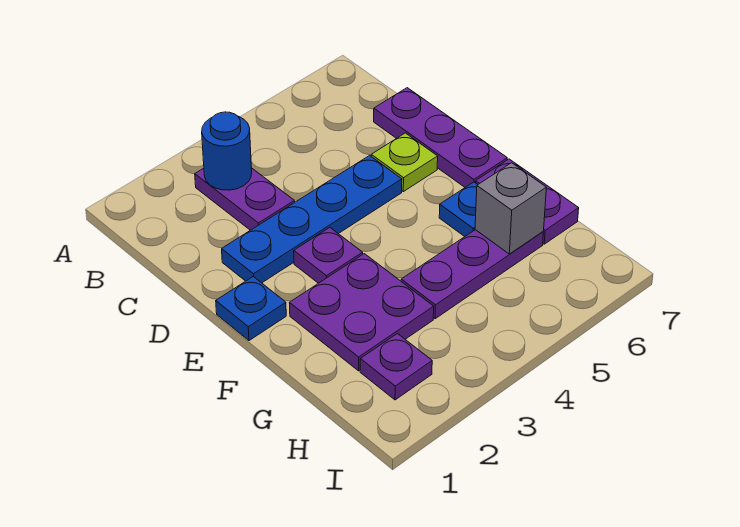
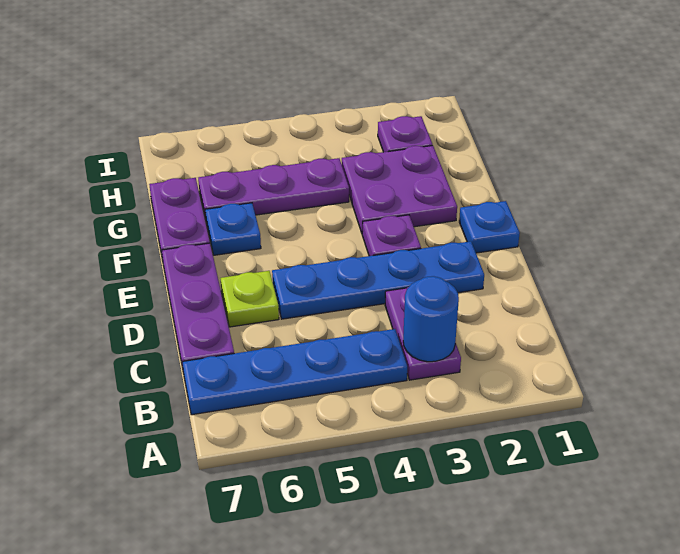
none -> blue 1x4 plate [182,329,407,415]
grey 1x1 brick [475,163,546,254] -> none

